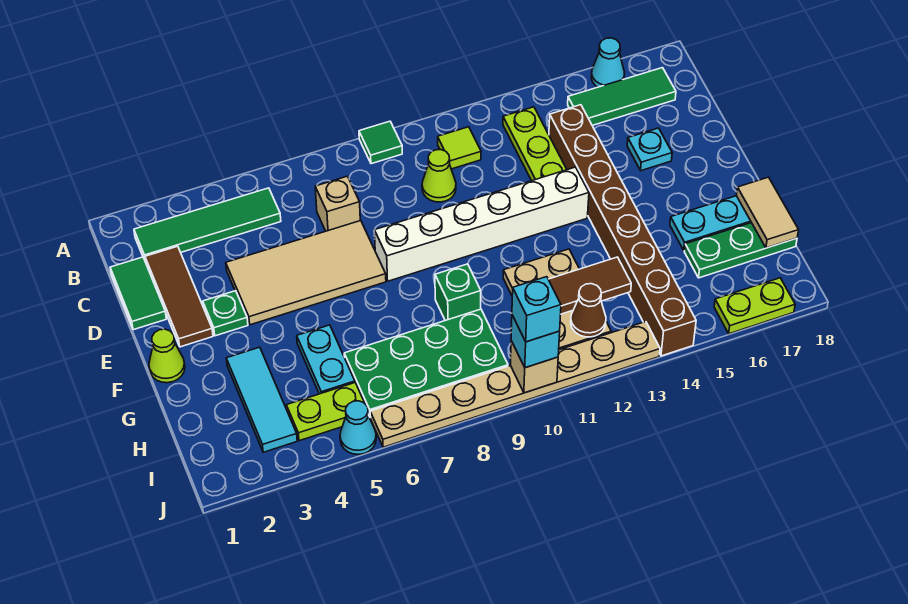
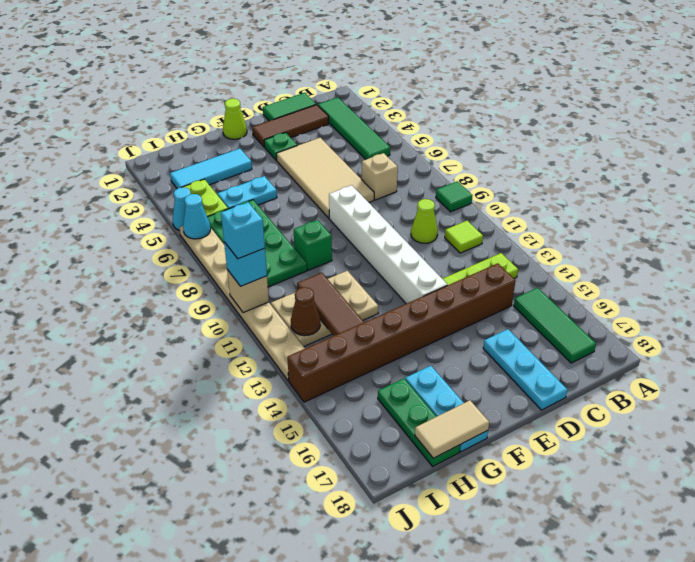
cyan 1x1 cone [591,38,625,87] -> cyan 1x1 cone moved to [183,194,211,239]
cyan 1x1 plate [627,128,672,171] -> cyan 1x3 plate [483,329,567,410]
lime 1x2 plate [714,278,795,334] -> none

